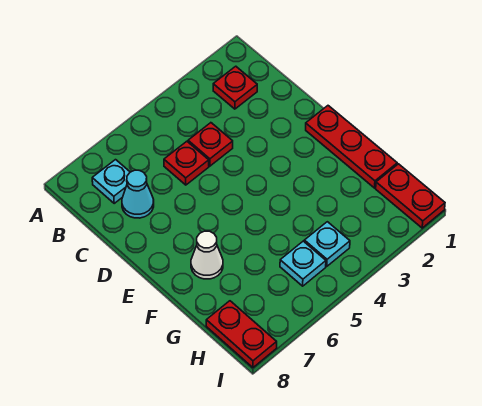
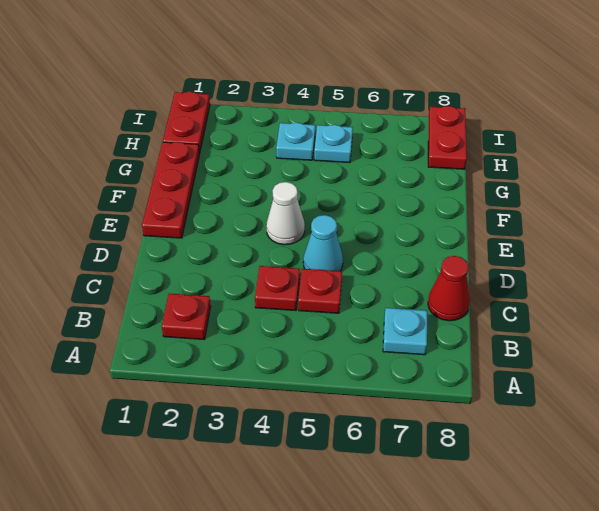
cyan 1x1 cone [122,170,154,218] -> cyan 1x1 cone moved to [303,215,343,271]
none -> red 1x1 cone [428,256,470,321]
white 1x1 cone [191,231,223,279] -> white 1x1 cone moved to [266,182,305,245]

